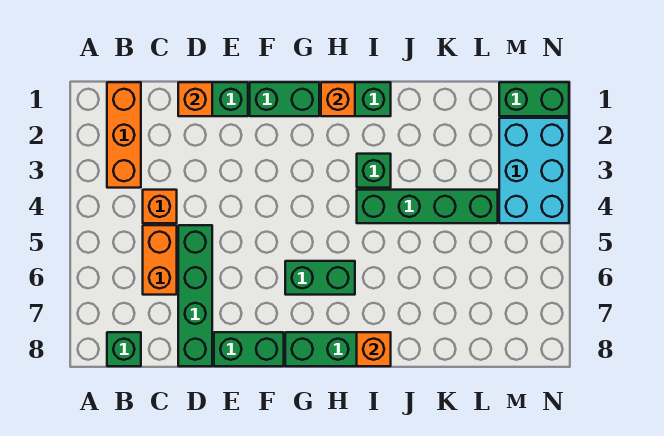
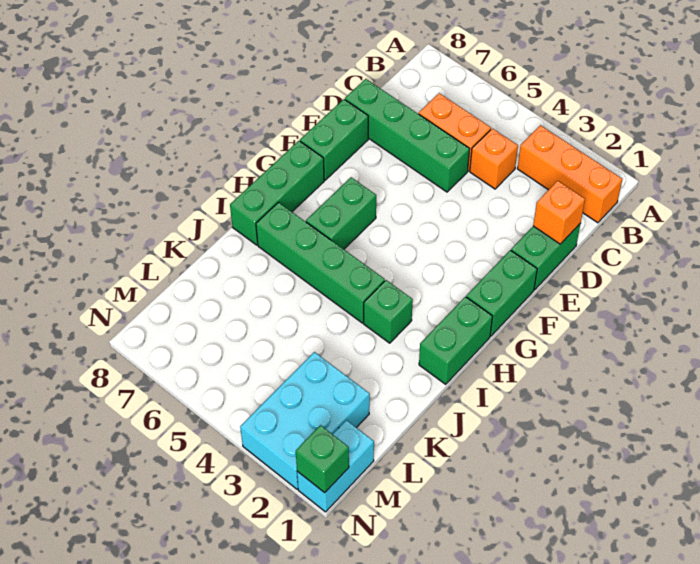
green 1x1 brick [107,332,141,366] -> green 1x1 brick moved to [296,425,349,493]
orange 1x1 brick [321,82,355,116] -> none
green 1x4 brick [357,190,498,223] -> green 1x4 brick turned to [256,202,385,323]
orange 1x1 brick [357,332,391,366] -> none
green 1x2 brick [499,82,569,116] -> cyan 1x2 brick [297,420,374,512]
cyan 2x3 brick [499,118,569,223] -> cyan 2x3 brick turned to [240,352,370,489]

